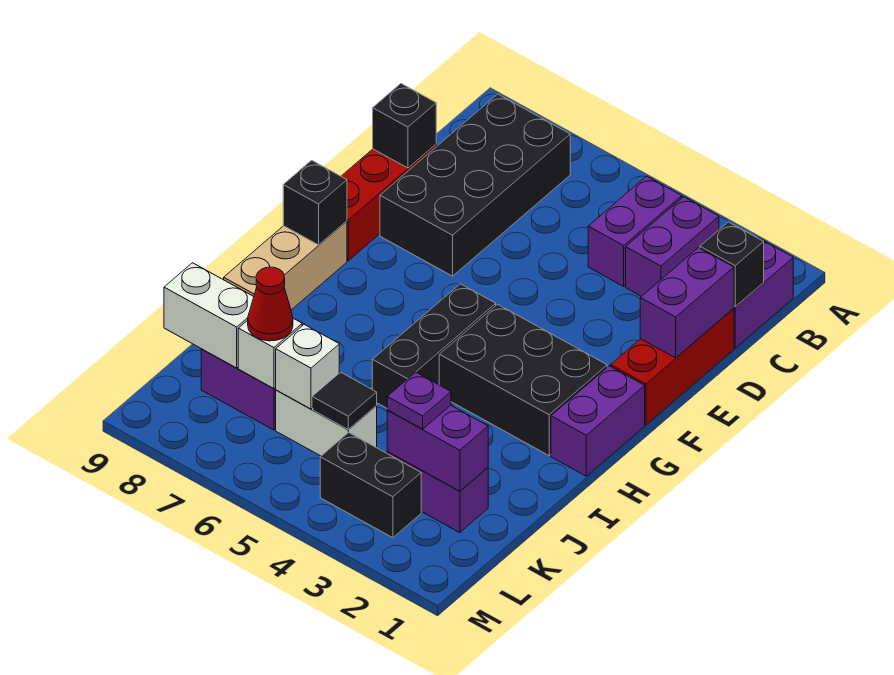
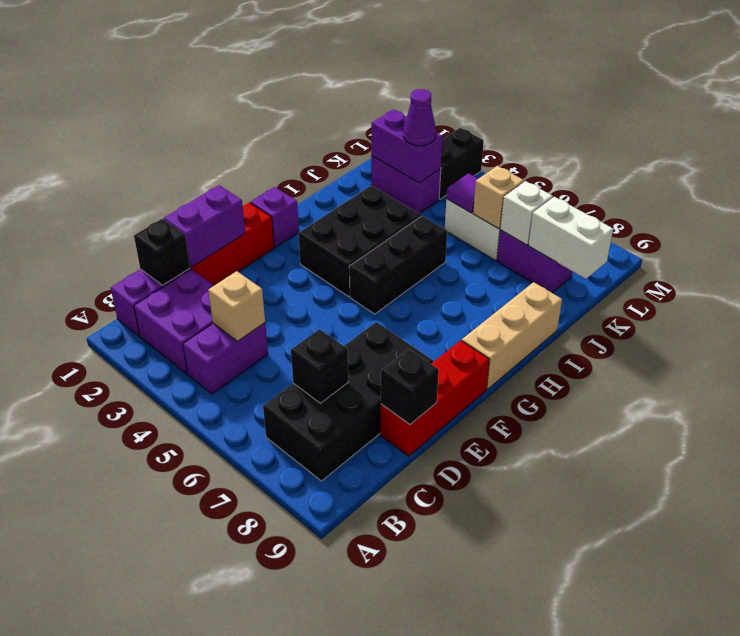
purple 1x2 brick [626,197,719,296] -> purple 2x2 brick [134,269,214,374]
none -> tan 1x1 brick [208,271,265,341]
purple 1x2 brick [551,366,645,476] -> purple 1x1 brick [251,187,299,247]
black 2x3 brick [439,304,607,456] -> black 2x3 brick turned to [299,186,421,296]
black 1x1 brick [283,160,347,245] -> black 1x1 brick moved to [291,329,348,403]
purple 1x1 plate [387,372,451,429] -> purple 1x1 cone [403,89,436,146]
black 1x1 tile [313,373,377,430] -> purple 1x1 tile [446,173,478,213]
white 1x1 brick [275,325,339,409] -> tan 1x1 brick [473,166,524,229]
red 1x1 cone [248,267,293,341] -> none
black 1x2 brick [320,433,421,538] -> black 1x2 brick turned to [439,128,484,199]

